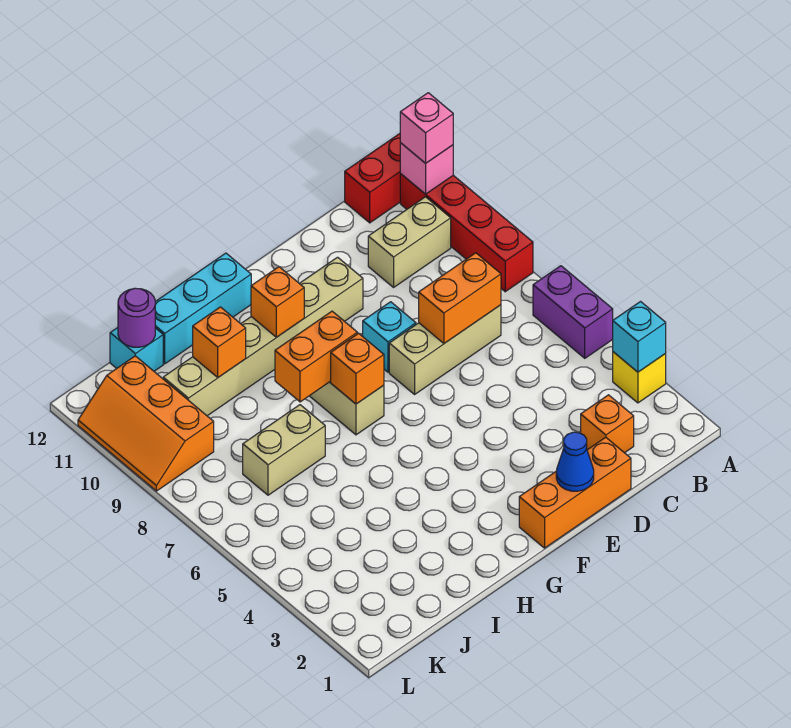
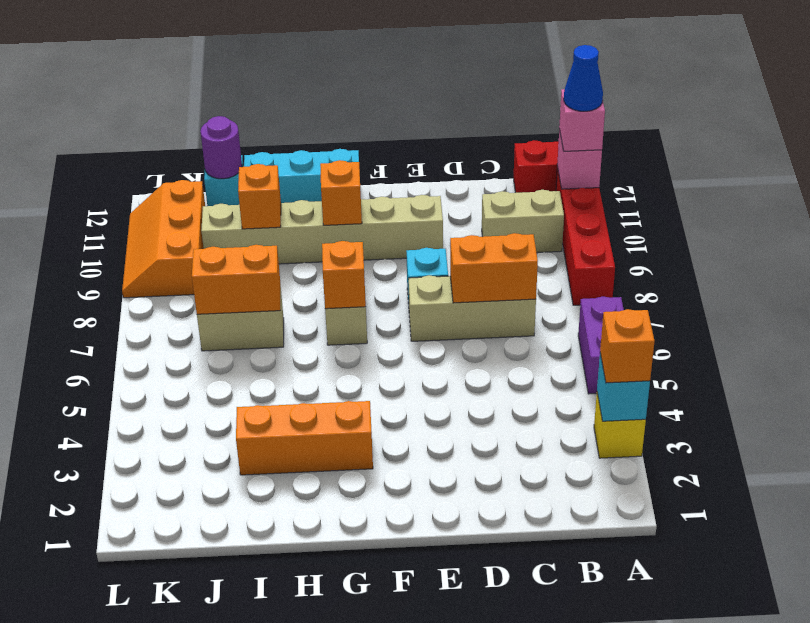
orange 1x1 brick [581,395,634,453] -> orange 1x1 brick moved to [600,309,655,383]
orange 1x3 brick [519,437,631,548] -> orange 1x3 brick moved to [236,401,373,475]
blue 1x1 cone [556,432,594,491] -> blue 1x1 cone moved to [564,45,603,111]
orange 1x2 brick [275,311,357,402] -> orange 1x2 brick moved to [192,245,280,314]

